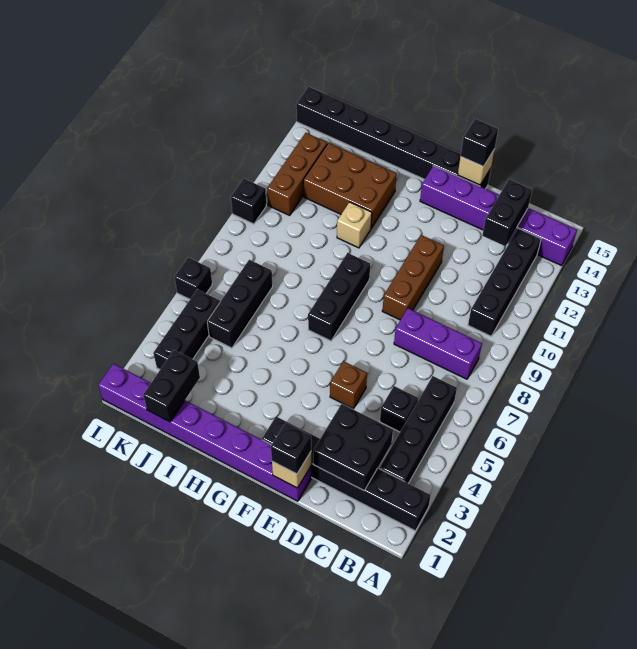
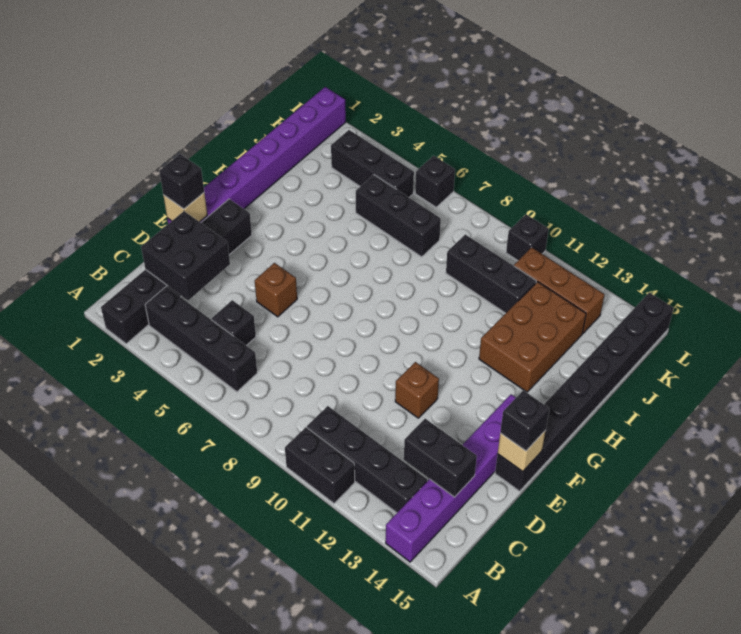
purple 1x3 brick [394,308,482,379] -> none
brown 1x3 brick [382,235,444,320] -> brown 1x1 brick [395,362,439,418]
black 1x3 brick [308,253,370,341] -> black 1x3 brick moved to [446,234,536,313]
tan 1x1 brick [337,202,372,248] -> none
black 1x2 brick [143,350,200,422] -> black 1x2 brick moved to [285,427,355,503]

